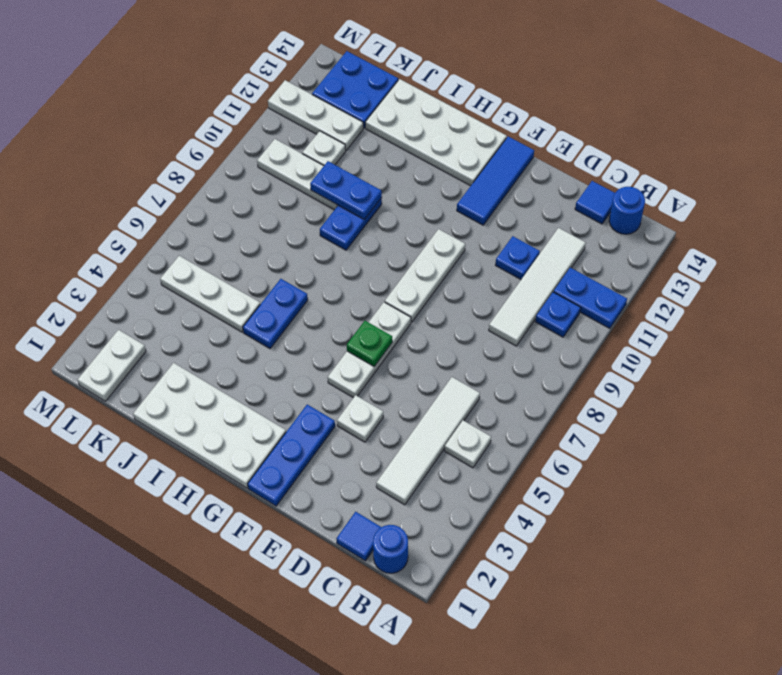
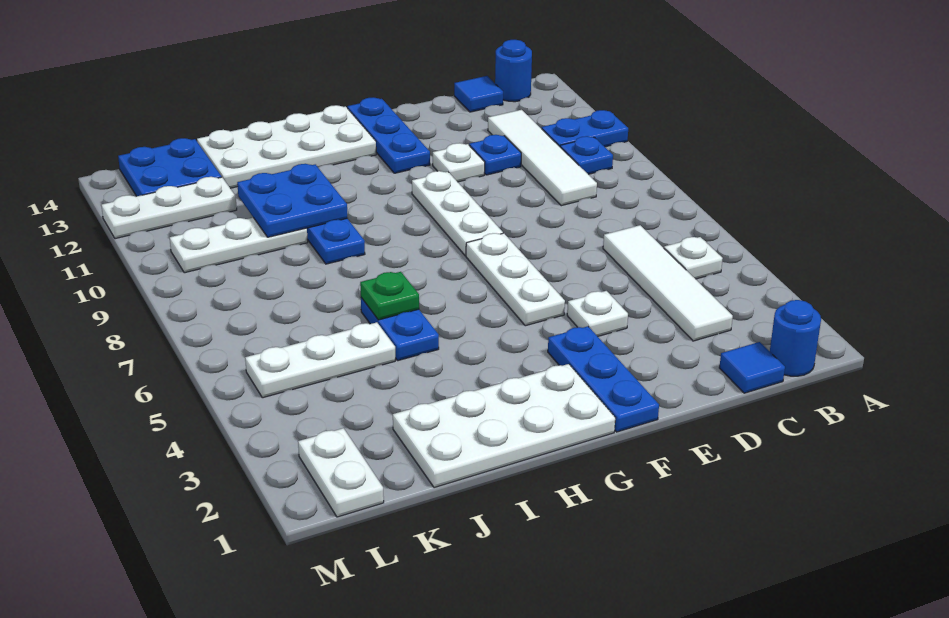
green 1x1 plate [347,321,392,366] -> green 1x1 plate moved to [360,272,419,320]
blue 1x3 tile [457,137,534,225] -> blue 1x3 plate [347,97,430,173]
blue 1x2 plate [310,161,382,219] -> blue 2x2 plate [237,164,347,237]
white 1x1 plate [302,131,346,166] -> white 1x1 plate moved to [433,143,485,182]

